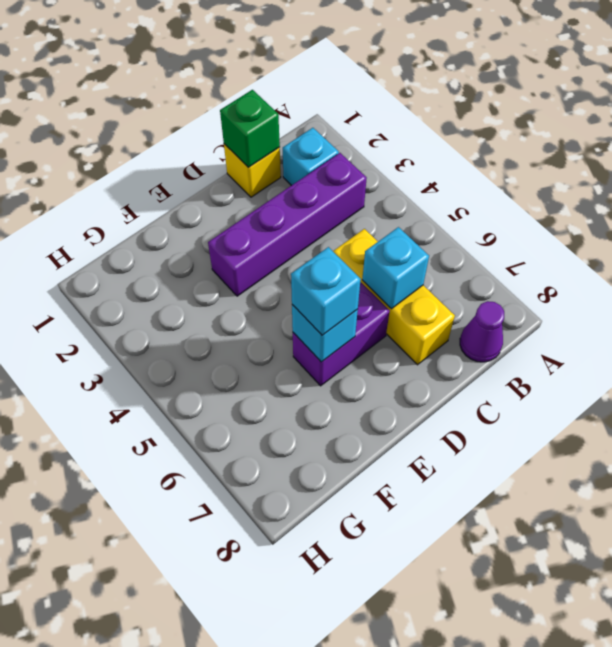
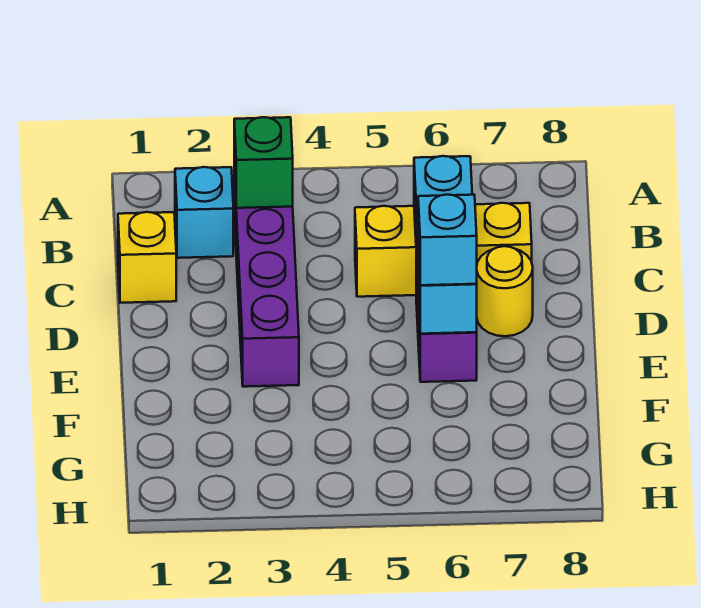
purple 1x1 cone [460,301,504,362] -> none
green 1x1 brick [220,90,280,168] -> green 1x1 brick moved to [234,117,293,208]
none -> yellow 1x1 round brick [477,246,533,336]

